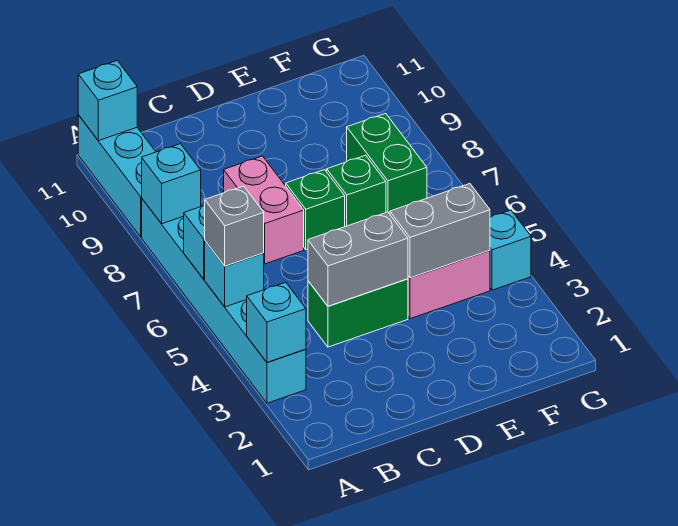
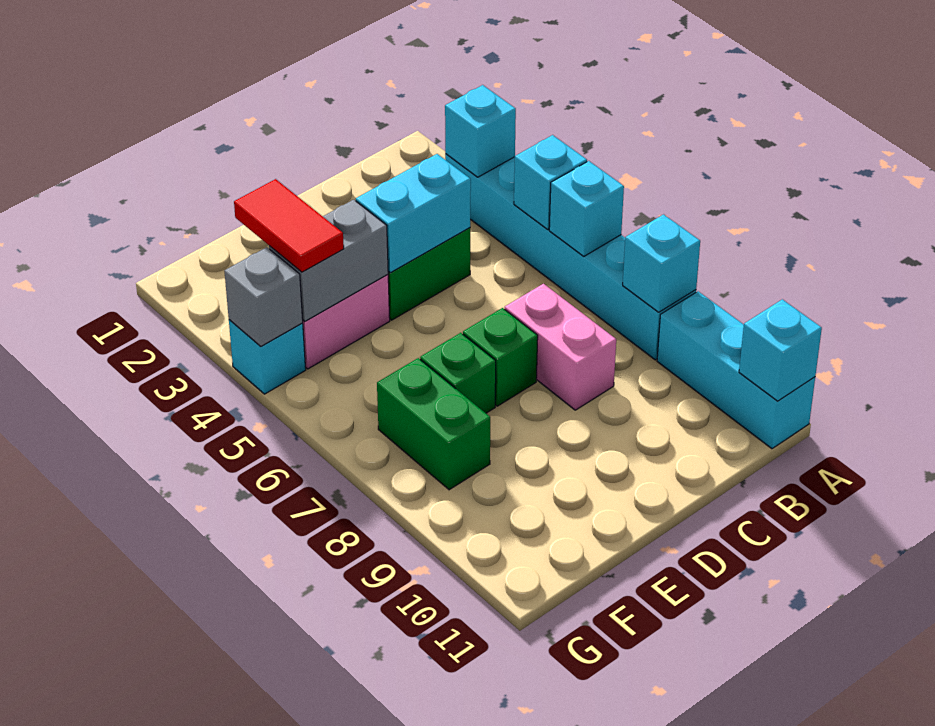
grey 1x1 brick [205,186,264,266] -> grey 1x1 brick moved to [224,247,303,346]
grey 1x2 brick [308,212,408,306] -> cyan 1x2 brick [356,154,471,273]
none -> red 1x2 tile [234,179,344,272]

